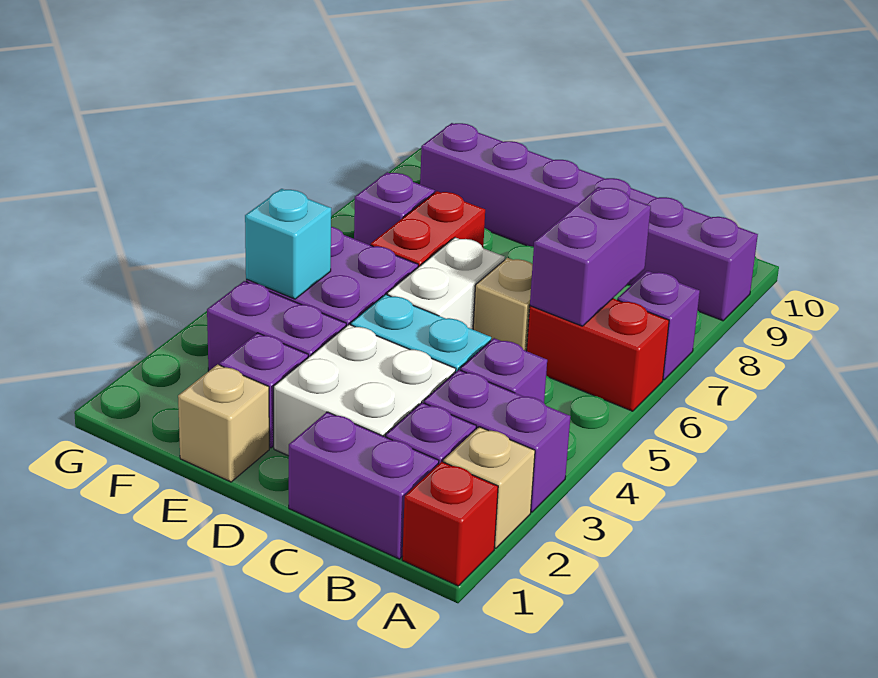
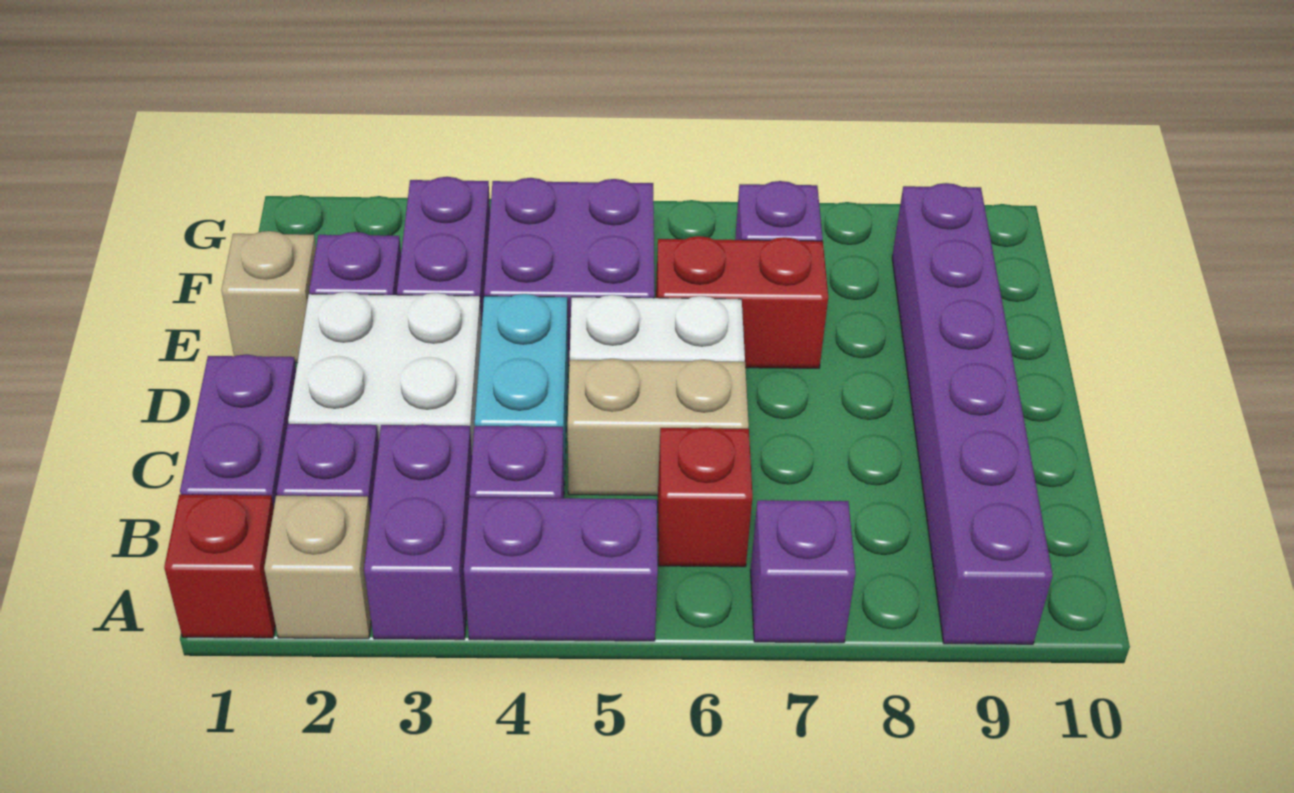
red 1x2 brick [527,299,669,411] -> red 1x1 brick [658,427,753,567]
purple 1x2 brick [530,187,651,326] -> purple 1x2 brick moved to [464,497,658,641]
tan 1x1 brick [473,258,533,351] -> tan 1x2 brick [568,359,749,495]
cyan 1x1 brick [245,189,331,299] -> none

